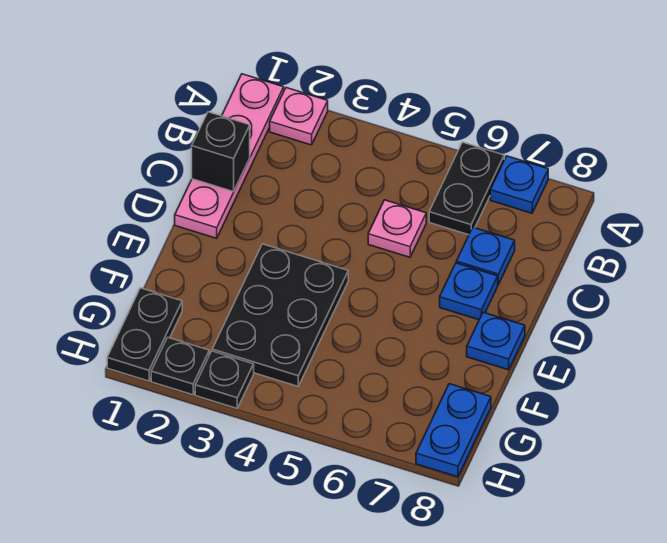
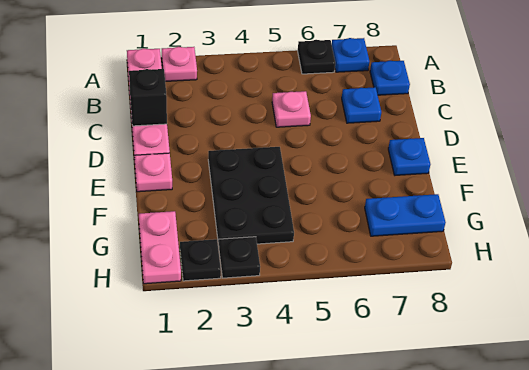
black 1x2 plate [429,142,504,235] -> black 1x1 plate [298,40,335,74]
blue 1x1 plate [440,263,498,320] -> blue 1x1 plate moved to [370,61,410,95]
none -> pink 1x1 plate [134,153,172,192]
black 1x2 plate [107,288,182,381] -> pink 1x2 plate [139,211,181,284]
blue 1x2 plate [416,384,491,477] -> blue 1x2 plate turned to [365,194,446,236]

